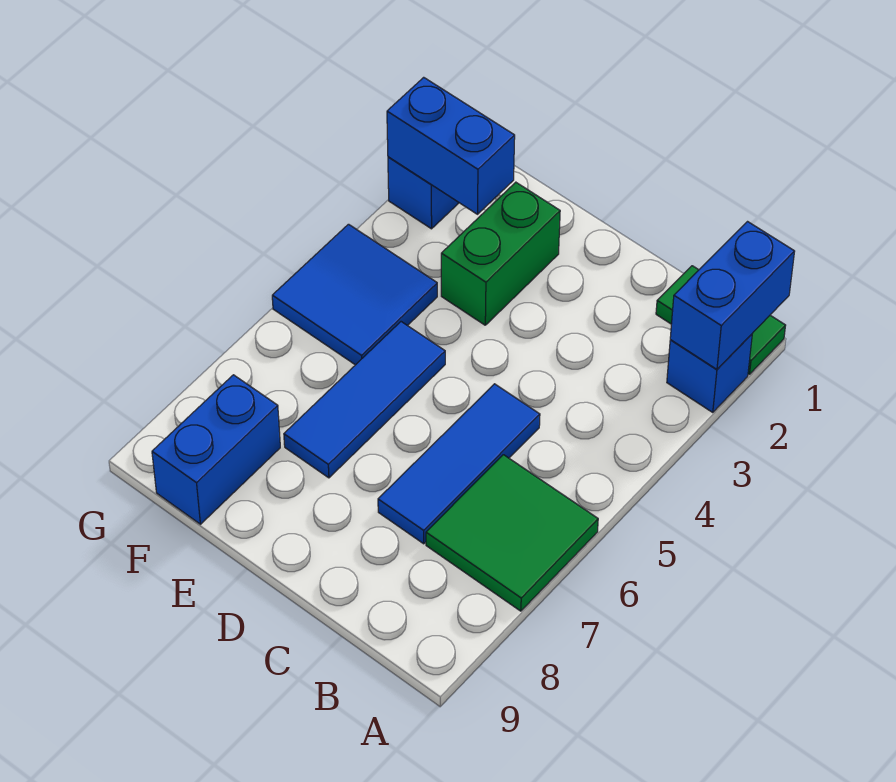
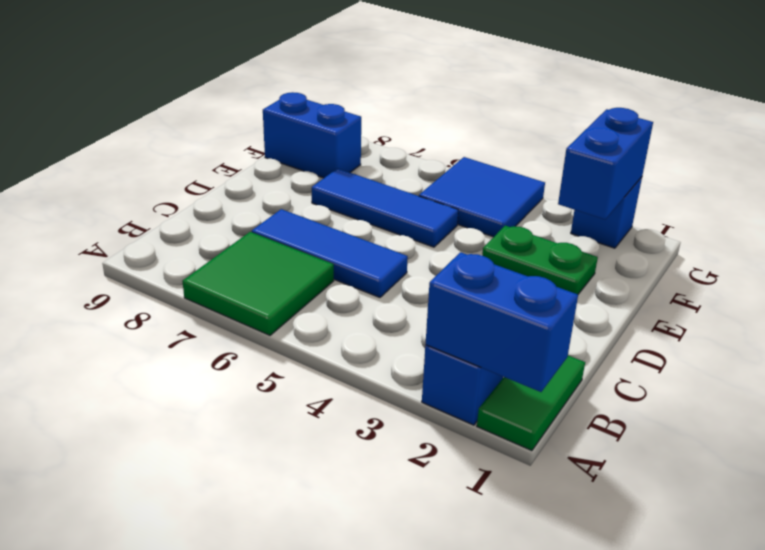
green 1x2 brick [441,182,560,325] -> green 1x2 plate [482,226,598,294]

